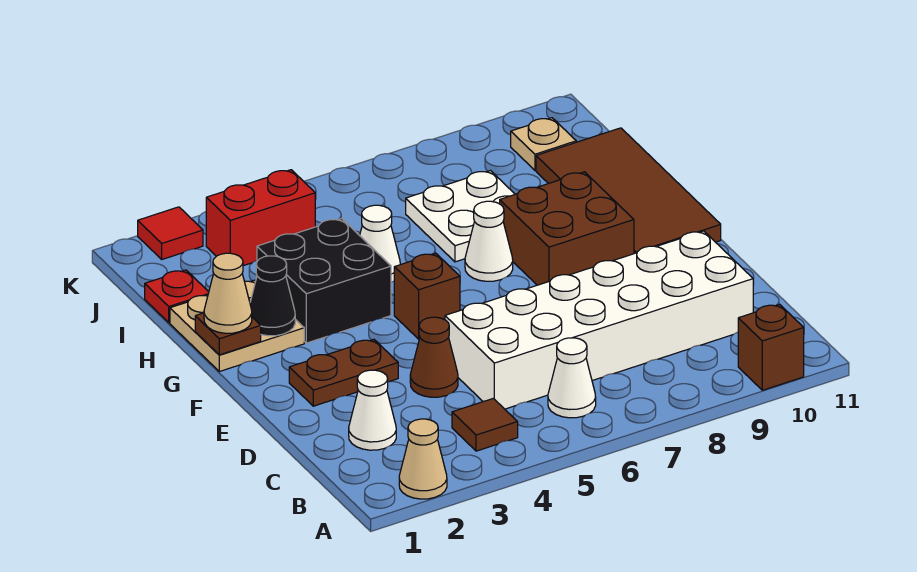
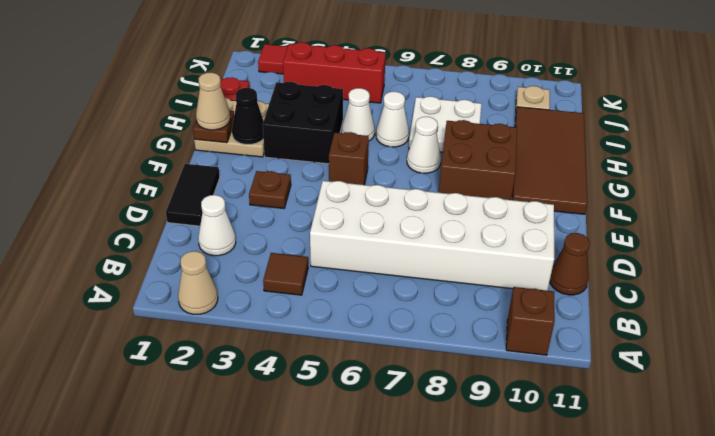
white 1x1 cone [548,338,596,418] -> white 1x1 cone moved to [376,92,409,147]
none -> black 1x2 tile [166,164,220,226]
brown 1x1 cone [410,317,458,397] -> brown 1x1 cone moved to [550,233,590,295]
brown 1x2 plate [289,339,398,406] -> brown 1x1 plate [249,171,291,208]
red 1x2 brick [206,170,315,266] -> red 1x3 brick [283,42,386,103]

